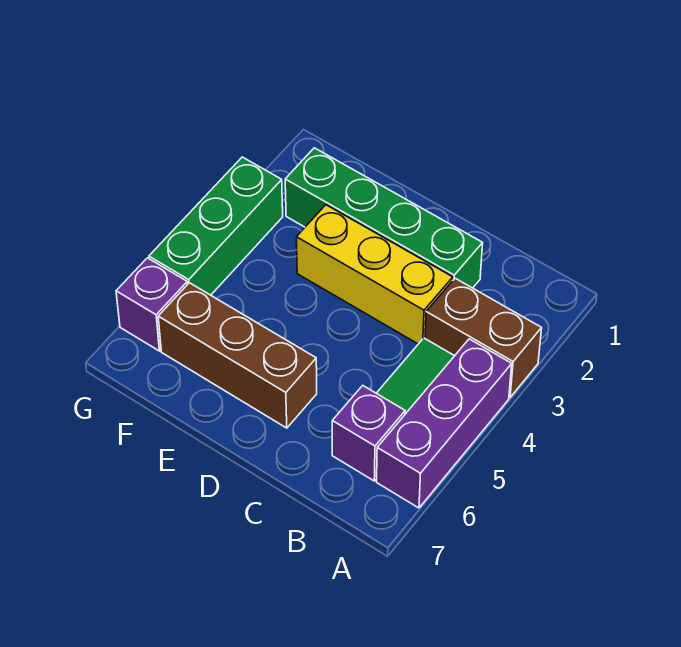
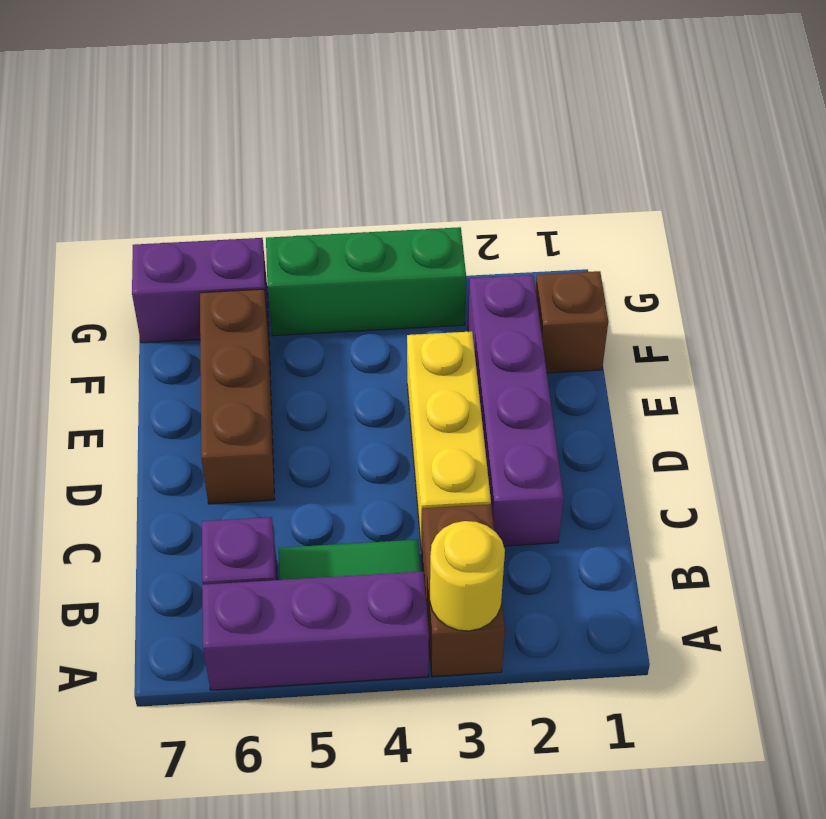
none -> yellow 1x1 round brick [430,521,505,631]
green 1x4 brick [285,148,483,288] -> purple 1x4 brick [468,275,564,546]
none -> brown 1x1 brick [536,271,608,373]
purple 1x1 brick [116,258,187,351] -> purple 1x2 brick [132,238,269,343]

